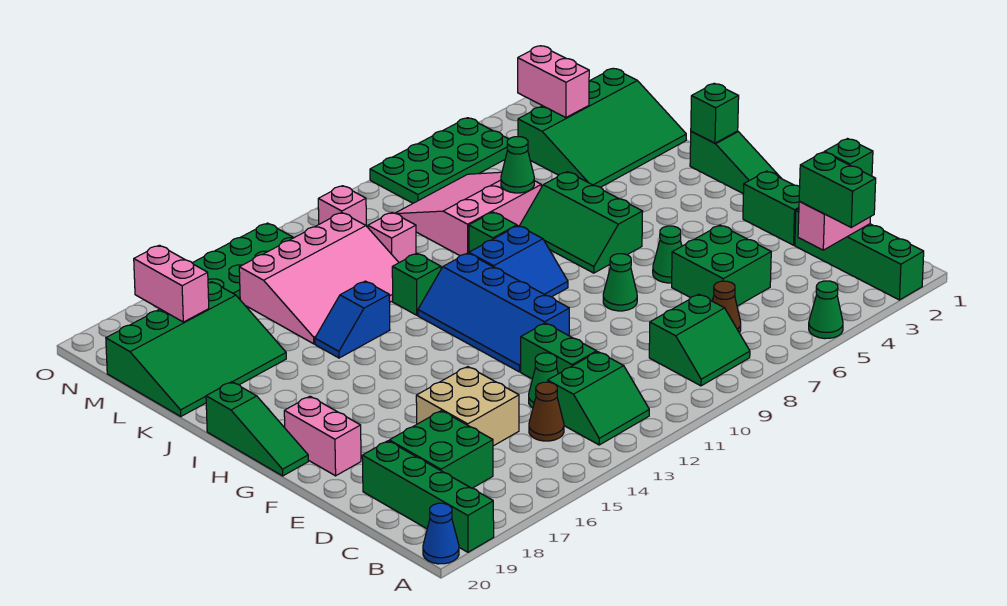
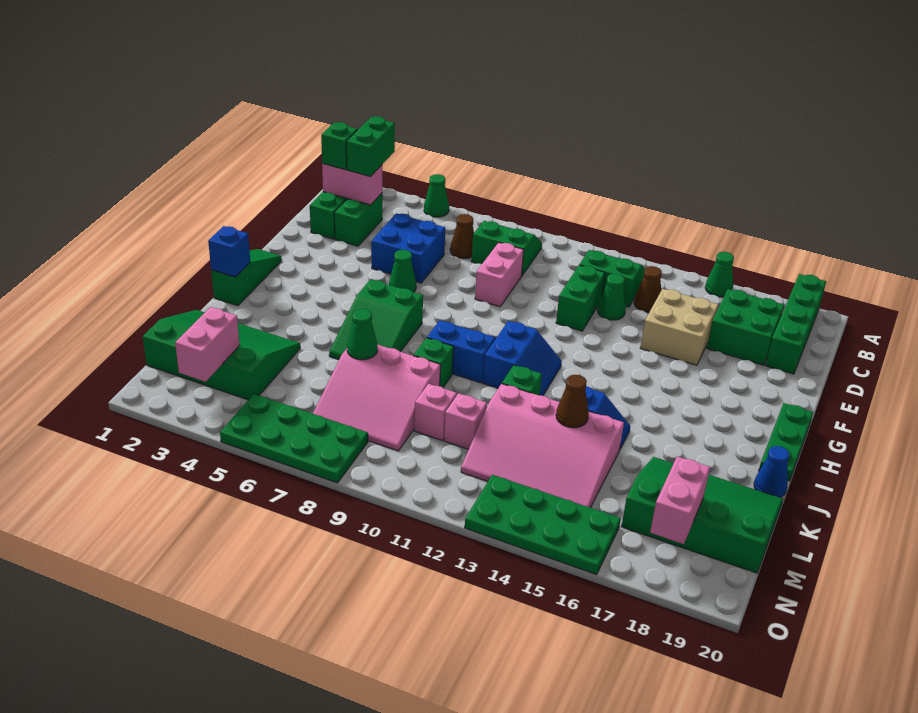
blue 1x1 cone [423,503,459,564] -> blue 1x1 cone moved to [754,446,789,498]
green 2x2 brick [672,225,771,306] -> blue 2x2 brick [371,213,445,283]
green 1x2 brick [743,171,800,245] -> green 1x2 brick moved to [334,193,382,246]
green 1x1 cone [603,254,637,311] -> green 1x1 cone moved to [705,252,734,297]
blue 2x4 slope [418,253,569,372] -> blue 2x2 slope [483,321,562,396]
pink 1x2 brick [284,396,361,476] -> pink 1x2 brick moved to [475,243,524,307]
green 1x3 slope [206,382,308,476] -> green 1x3 plate [759,403,813,481]
green 2x3 slope [520,172,643,273] -> green 2x3 slope turned to [329,279,423,360]
green 1x1 brick [691,83,739,143] -> blue 1x1 brick [208,226,250,277]
pink 3x4 slope [239,213,399,344] -> pink 3x4 slope turned to [461,384,624,508]
none -> brown 1x1 cone [556,375,589,428]
pink 1x1 brick [318,186,366,225] -> pink 1x1 brick moved to [414,384,457,441]

